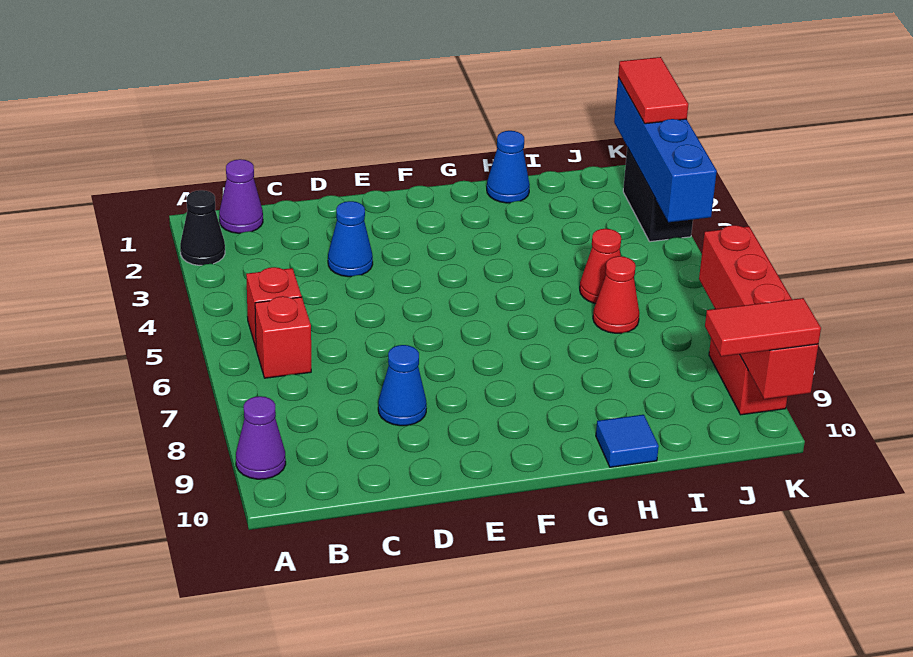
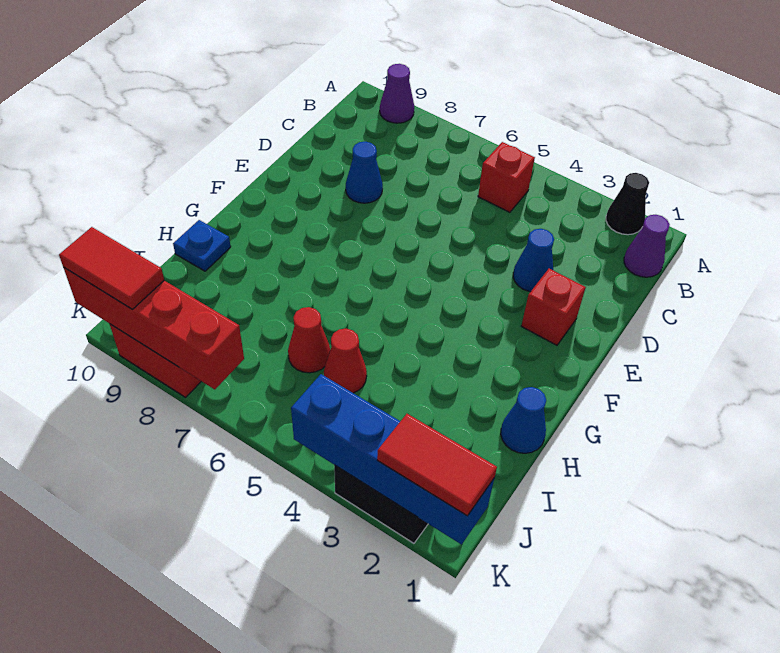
red 1x1 brick [255,296,311,378] -> red 1x1 brick moved to [521,269,586,345]
blue 1x1 tile [596,415,659,467] -> blue 1x1 plate [173,220,231,271]
red 1x2 tile [705,298,821,357] -> red 1x2 tile turned to [59,227,164,309]

